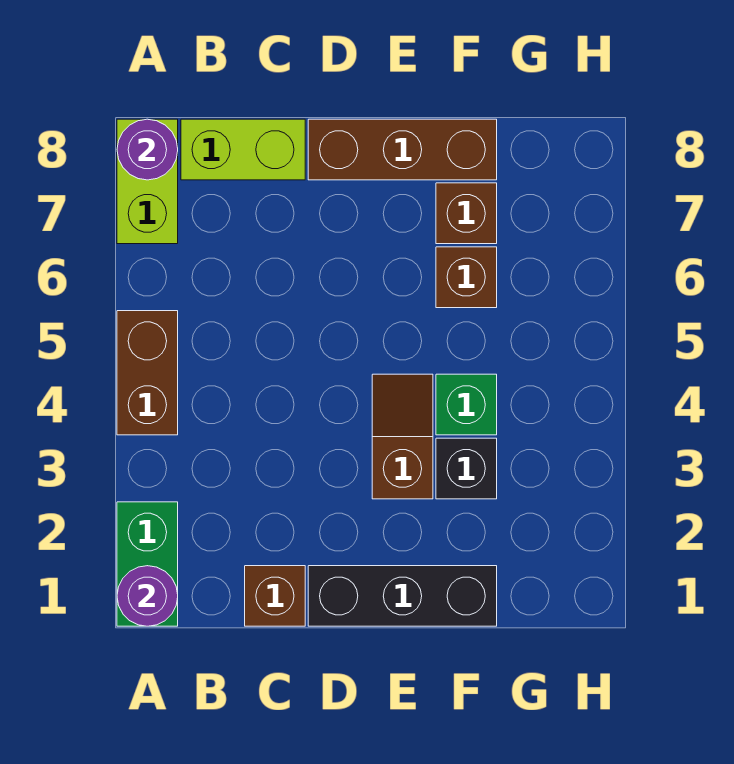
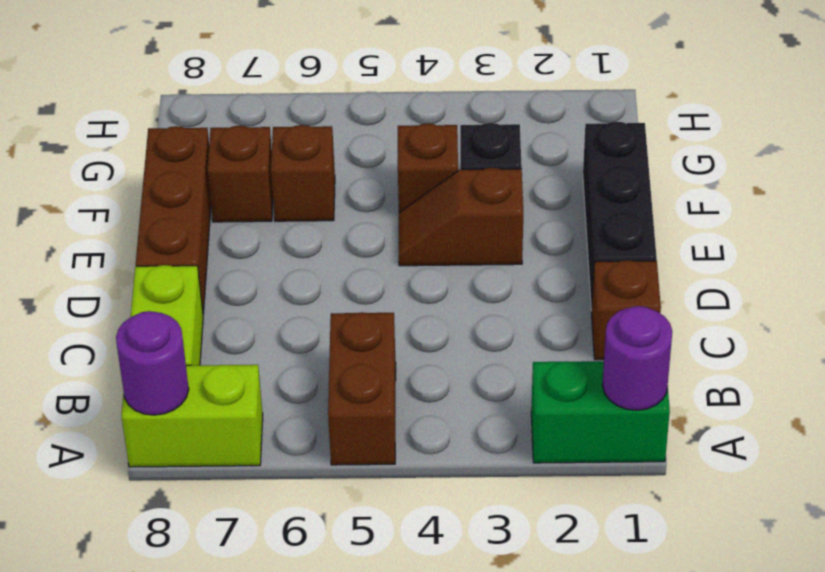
brown 1x2 brick [117,311,178,435] -> brown 1x2 brick turned to [328,312,396,465]
green 1x1 brick [436,374,497,435] -> brown 1x1 brick [398,124,458,212]

